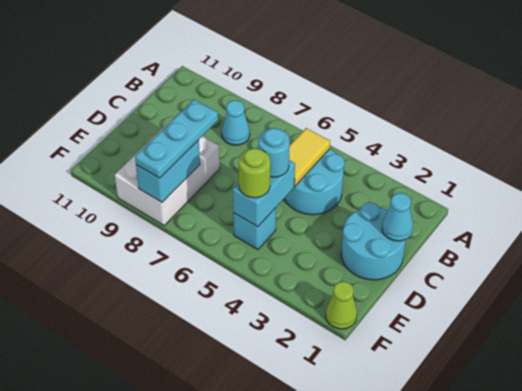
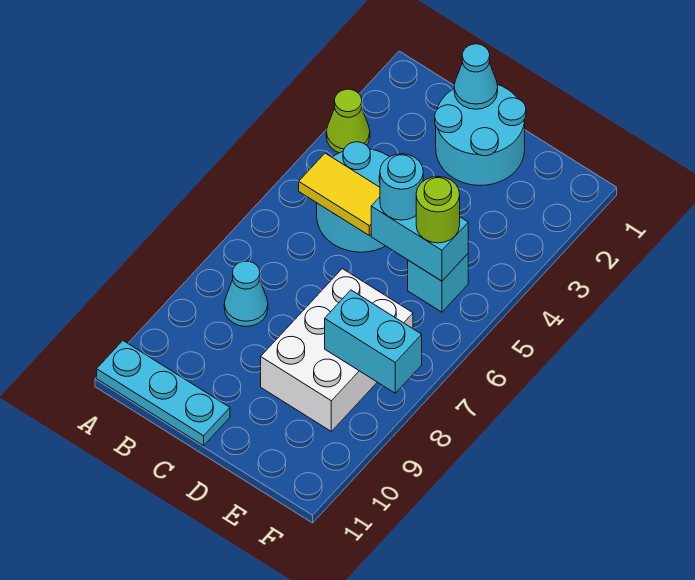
white 2x3 brick [115,119,220,225] -> white 2x3 brick turned to [261,269,413,431]
cyan 1x3 plate [135,100,218,178] -> cyan 1x3 plate moved to [97,341,230,446]
lime 1x1 cone [326,282,357,329] -> lime 1x1 cone moved to [326,89,370,153]

